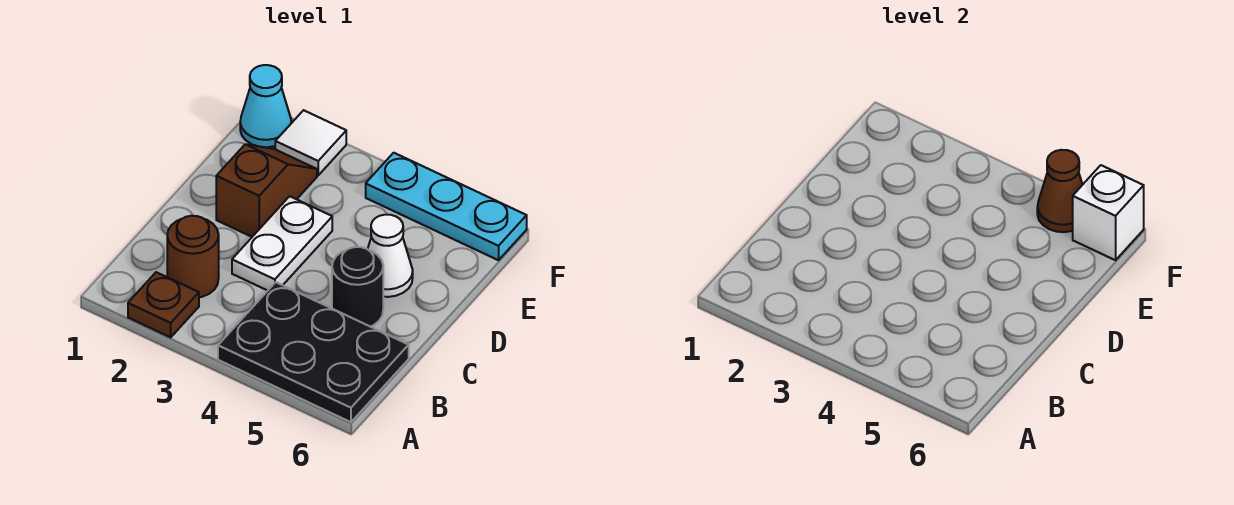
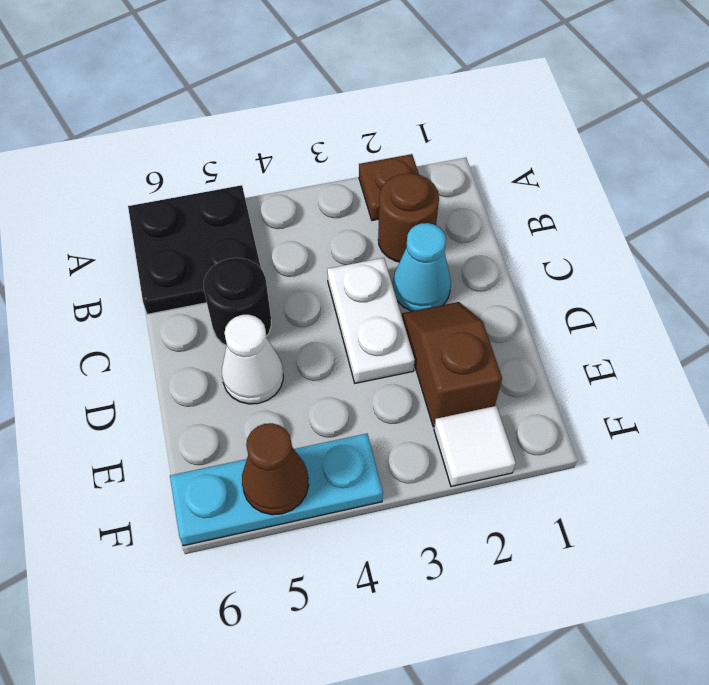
black 2x3 plate [218,282,409,422] -> black 2x2 plate [128,185,261,314]
brown 1x2 slope [216,144,317,237] -> brown 1x2 slope turned to [402,302,502,427]
cyan 1x1 cone [240,65,291,147] -> cyan 1x1 cone moved to [393,223,451,311]
white 1x1 brick [1073,165,1144,260] -> none

